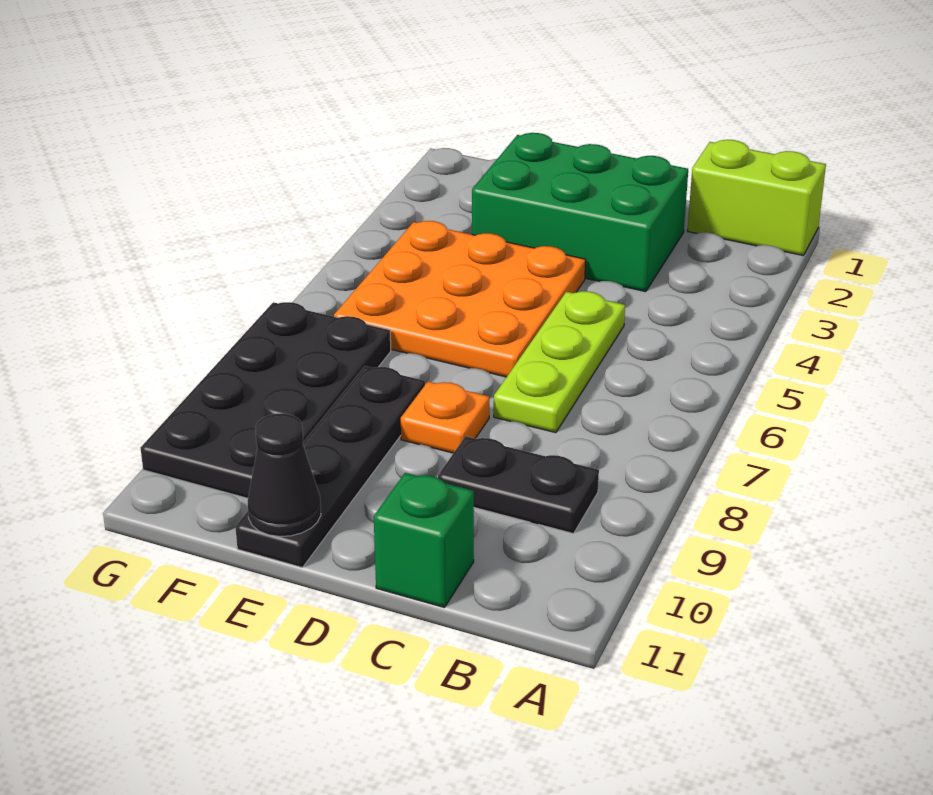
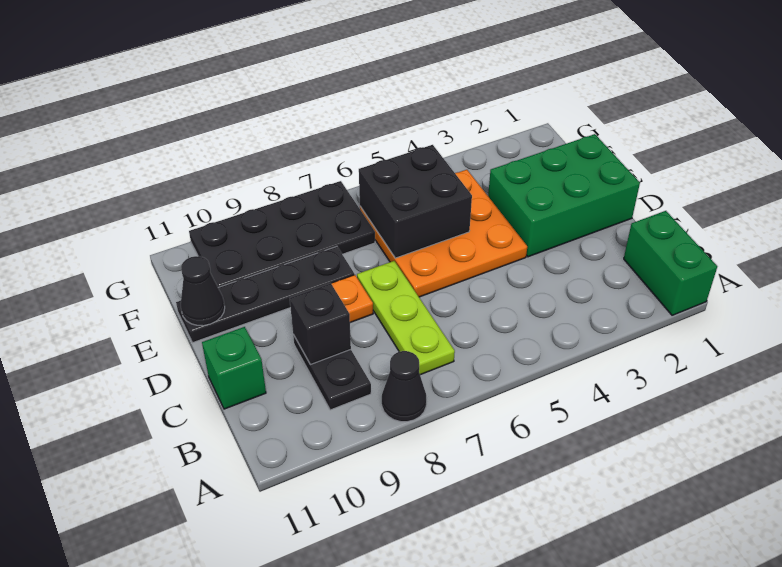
lime 1x2 brick [688,140,826,255] -> green 1x2 brick [624,211,717,315]
none -> black 1x1 cone [382,351,426,422]
green 2x3 brick [472,133,688,292] -> green 2x3 brick turned to [488,134,640,257]
lime 1x3 plate [494,291,625,433] -> lime 1x3 plate turned to [357,261,455,375]
none -> black 1x1 brick [290,283,351,364]
none -> black 2x2 brick [359,145,472,258]

